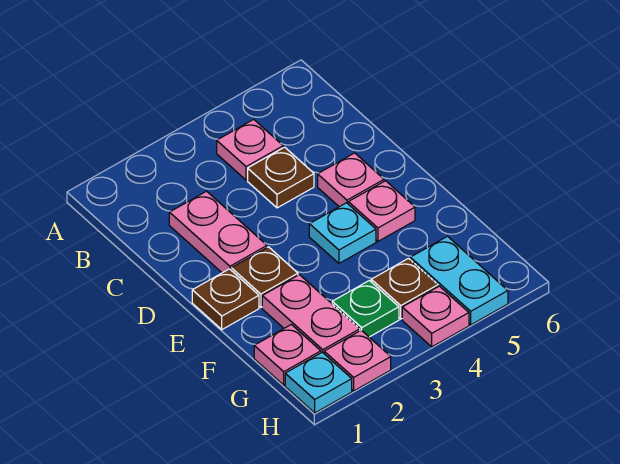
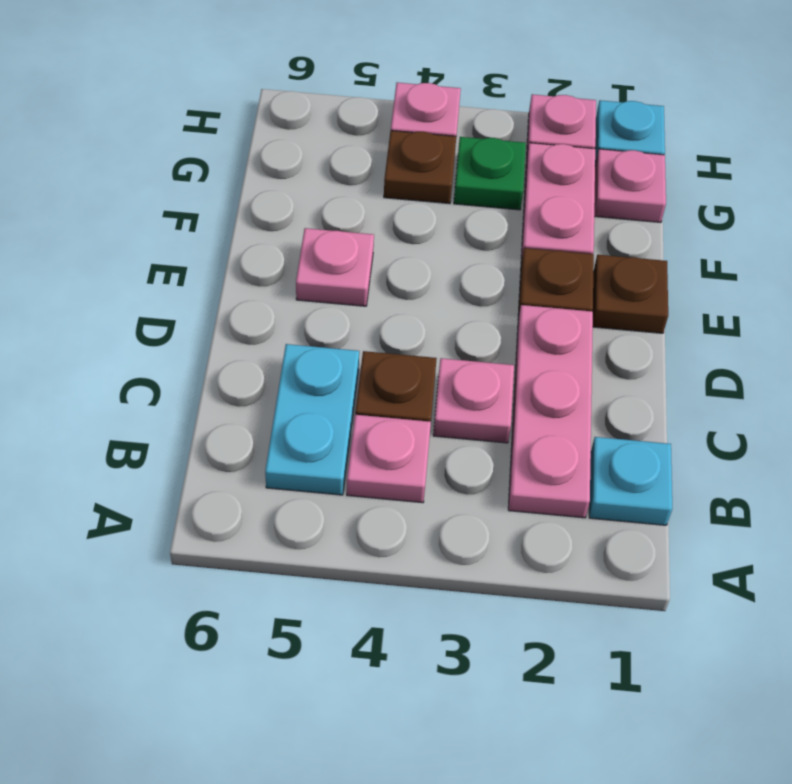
pink 1x2 plate [169,191,267,273] -> pink 1x3 plate [508,305,593,518]
pink 1x1 plate [318,153,384,207] -> pink 1x1 plate moved to [433,358,514,443]
cyan 1x1 plate [309,203,376,263] -> cyan 1x1 plate moved to [589,437,672,525]
cyan 1x2 plate [410,236,508,325] -> cyan 1x2 plate moved to [265,344,359,495]

